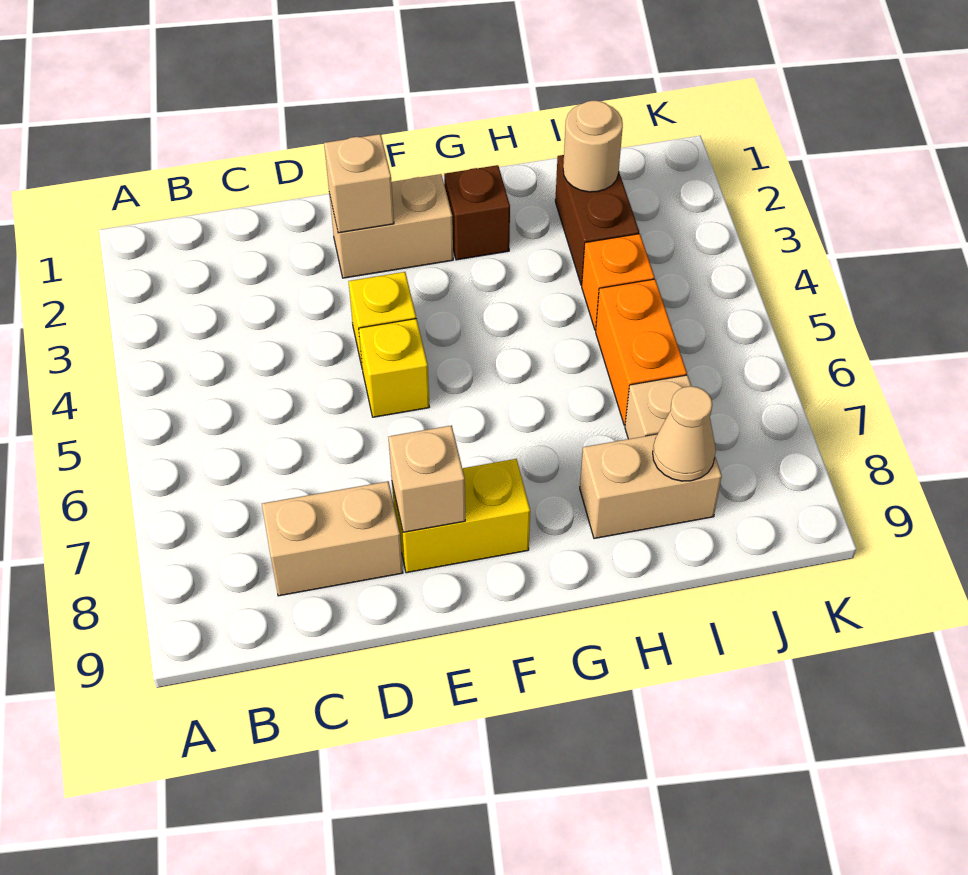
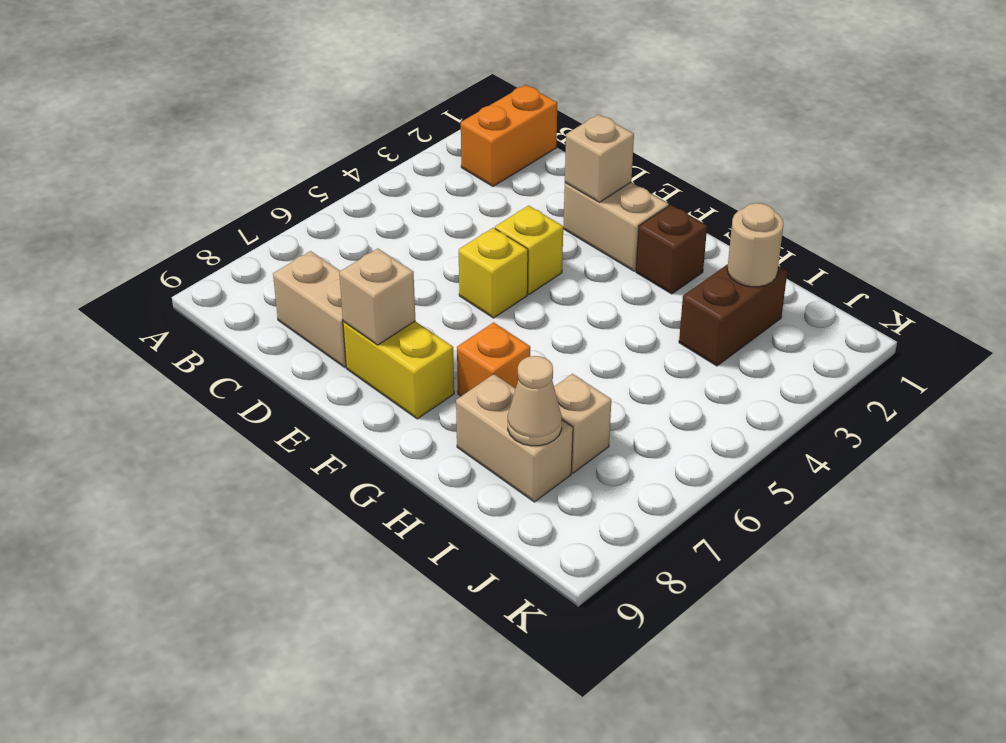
orange 1x1 brick [582,234,655,330] -> orange 1x1 brick moved to [457,322,530,396]
orange 1x2 brick [596,279,687,425] -> orange 1x2 brick moved to [461,85,557,186]

